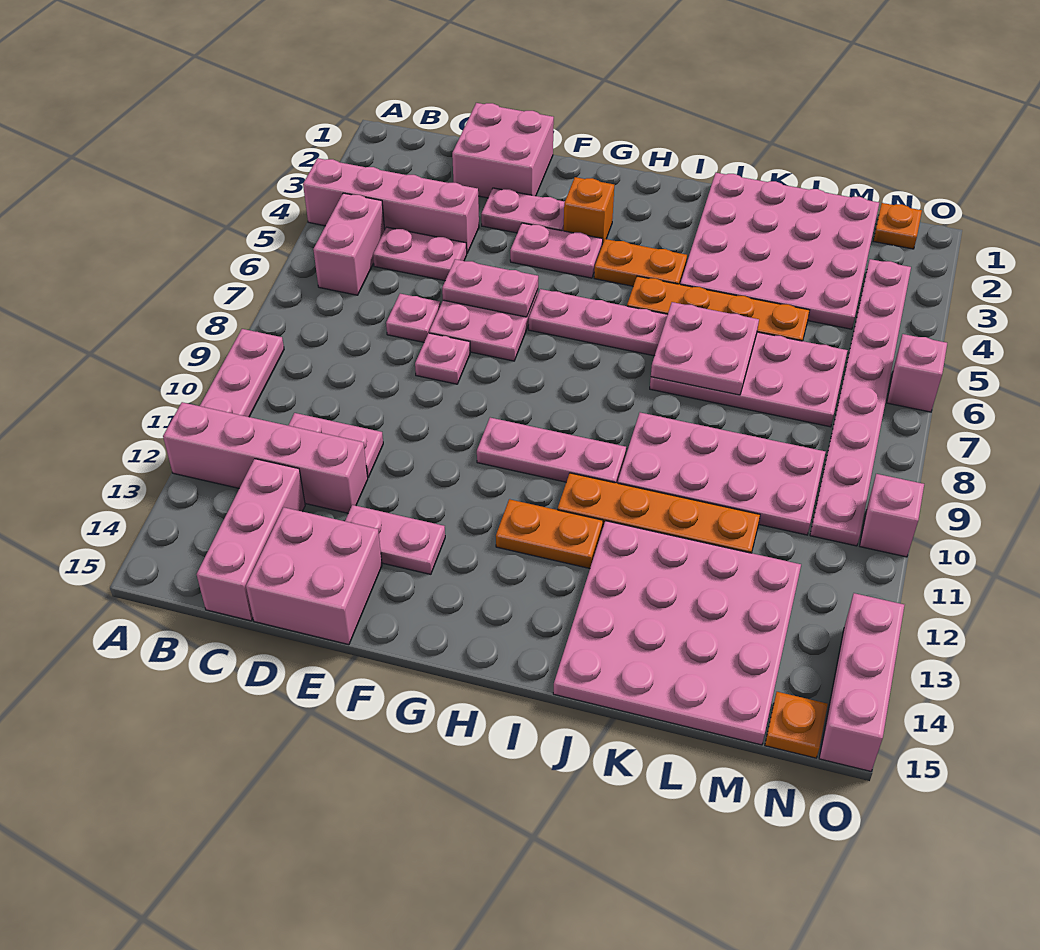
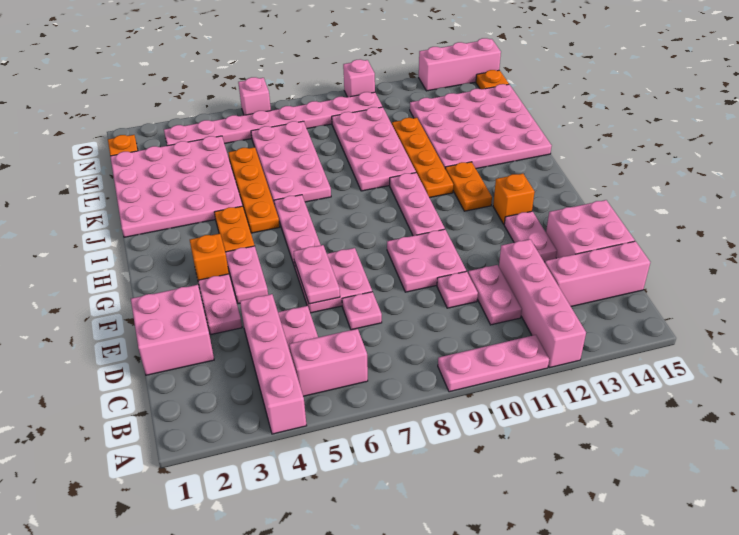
pink 1x1 plate [415,333,470,384] -> pink 1x1 plate moved to [437,271,478,308]
none -> orange 1x1 brick [493,174,535,224]
pink 2x2 plate [651,302,759,395] -> pink 2x2 plate moved to [387,229,466,292]

